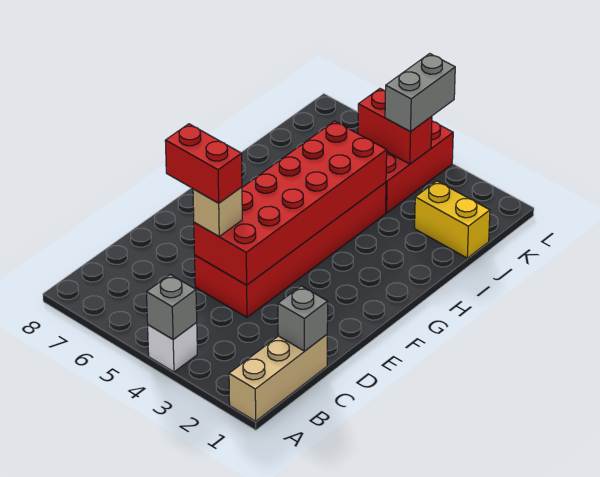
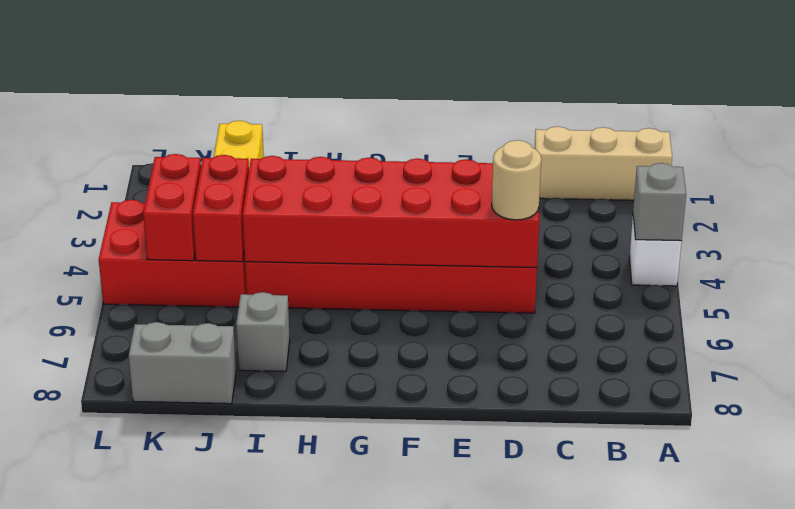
grey 1x1 brick [278,286,328,351] -> grey 1x1 brick moved to [236,292,290,371]
tan 1x1 brick [193,187,242,236] -> tan 1x1 round brick [492,140,541,220]
red 1x2 brick [165,124,242,203] -> red 1x2 brick moved to [193,155,249,262]
grey 1x2 brick [385,54,455,132] -> grey 1x2 brick moved to [129,322,236,404]

